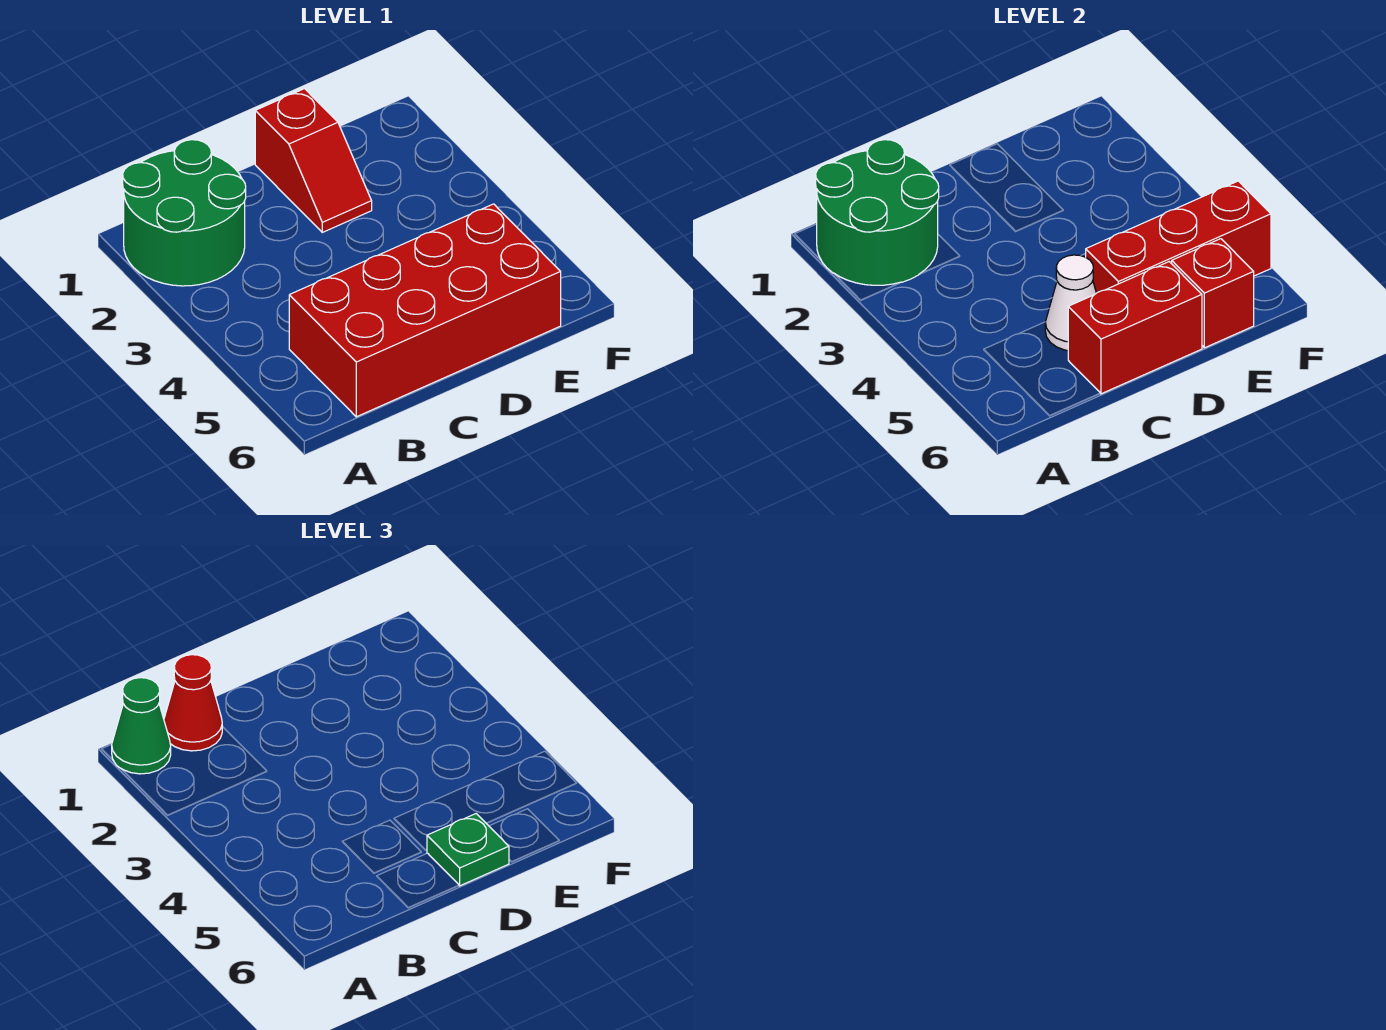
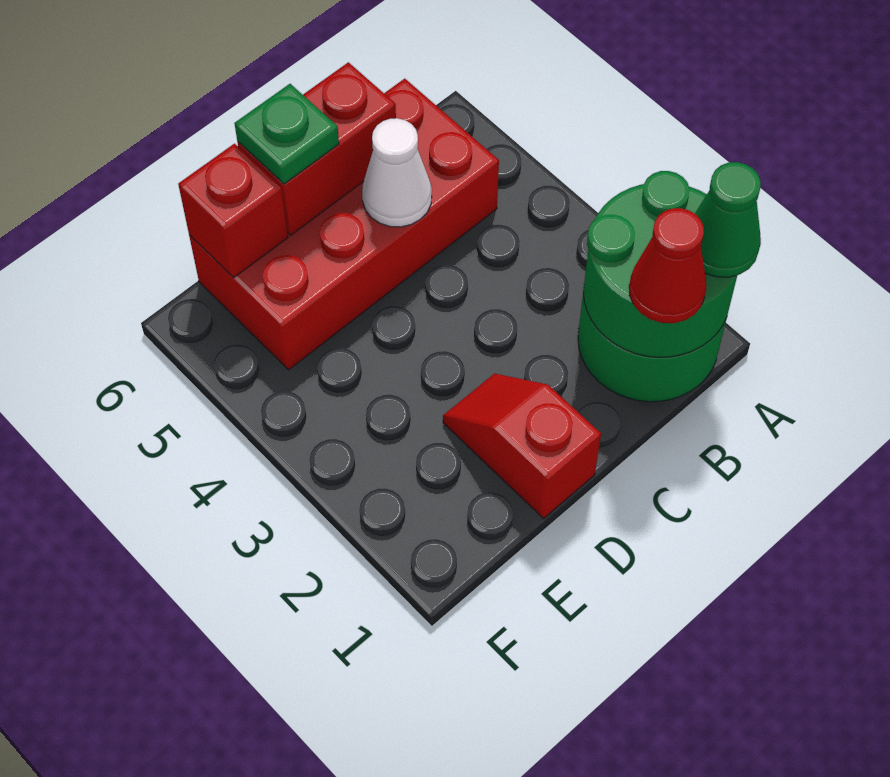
red 1x3 brick [1086,181,1271,293] -> none

